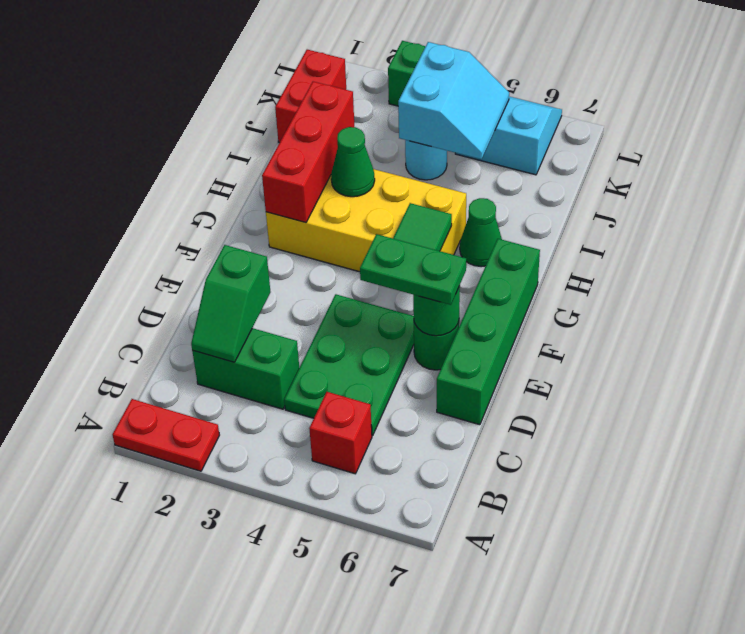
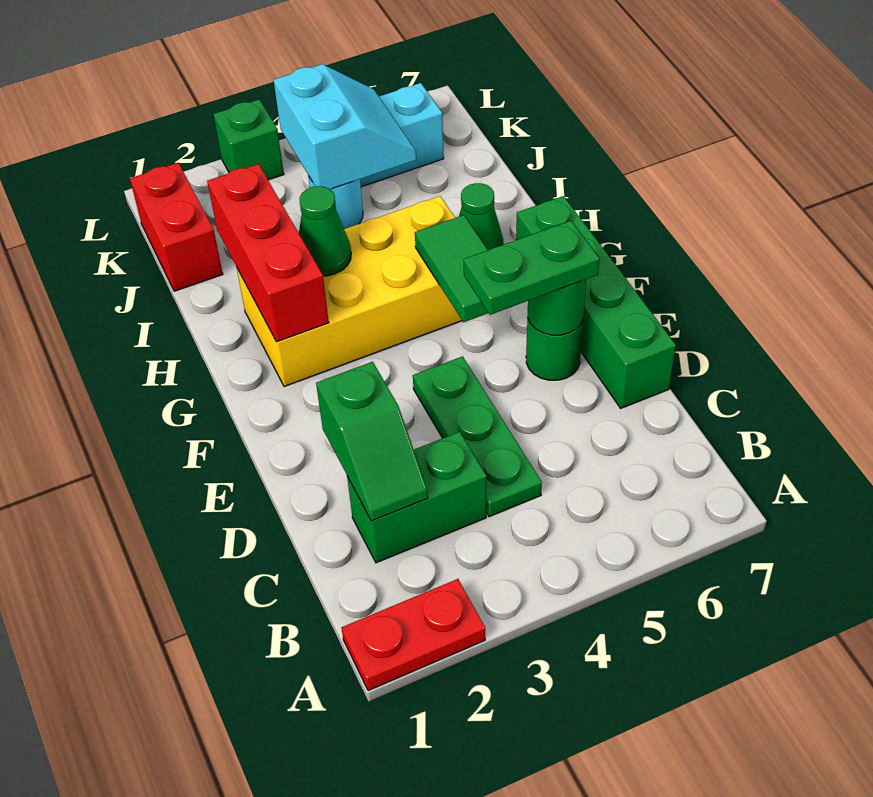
red 1x1 brick [309,392,372,474] -> none
green 2x3 plate [284,294,414,436] -> green 1x3 plate [413,356,542,517]

